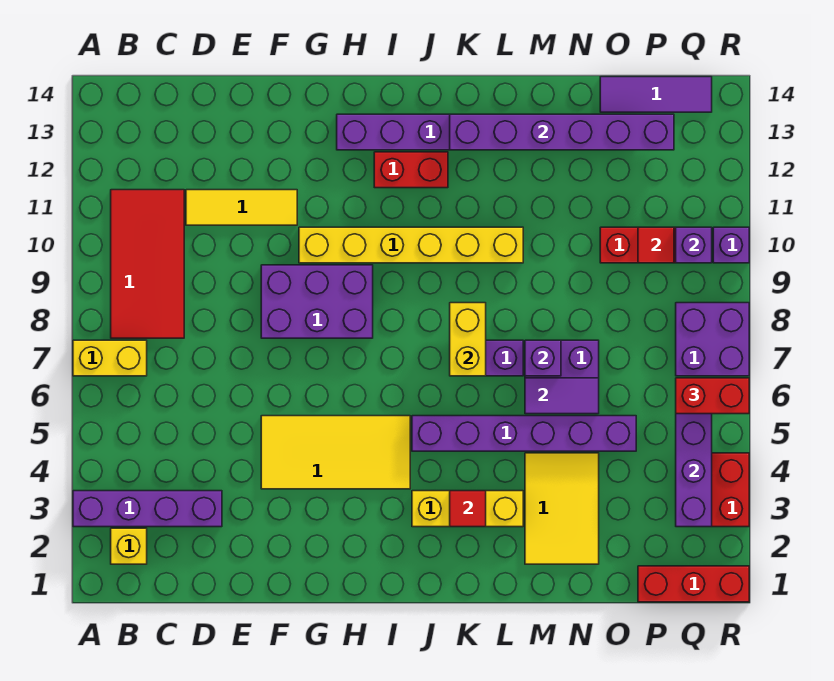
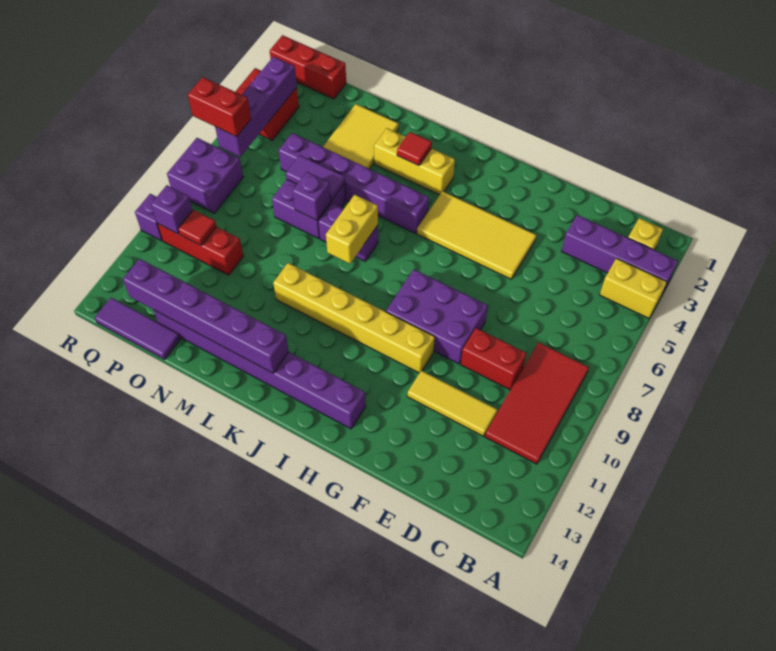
yellow 1x2 brick [73,340,147,376] -> yellow 1x2 brick moved to [600,258,667,318]
red 1x2 brick [374,152,448,188] -> red 1x2 brick moved to [461,328,527,390]

